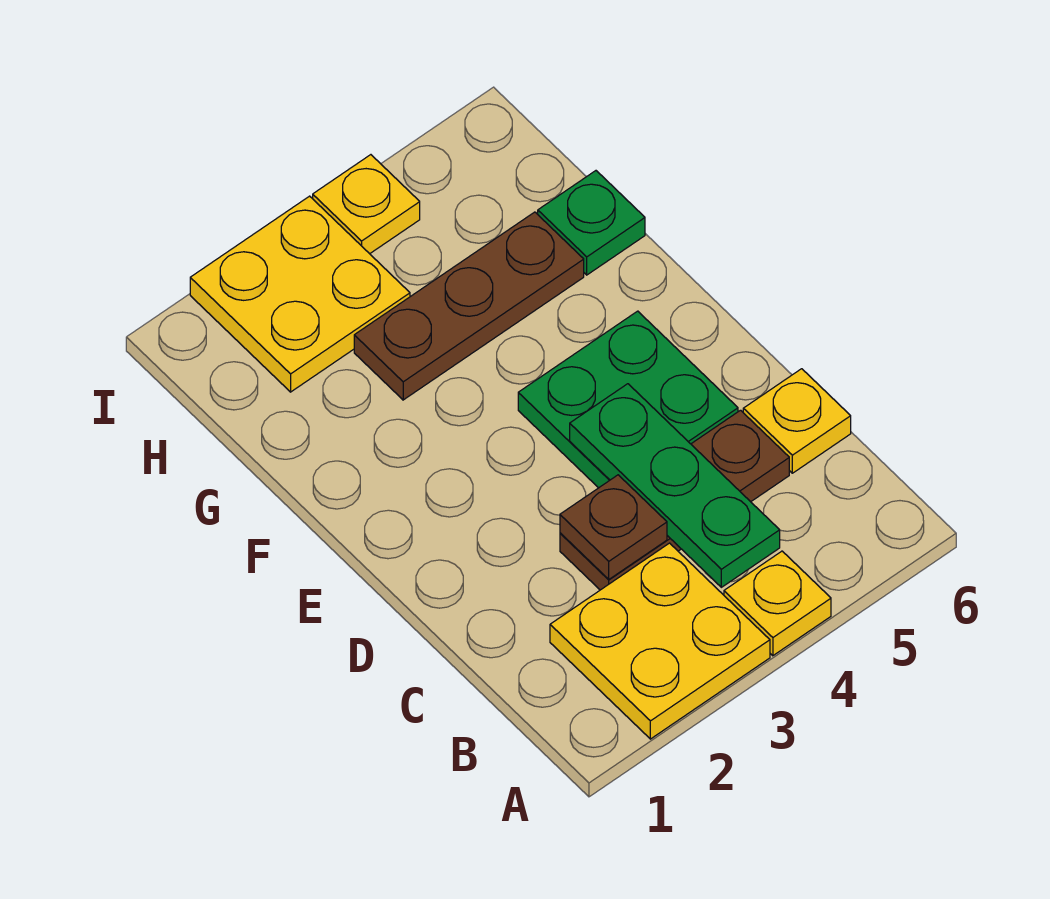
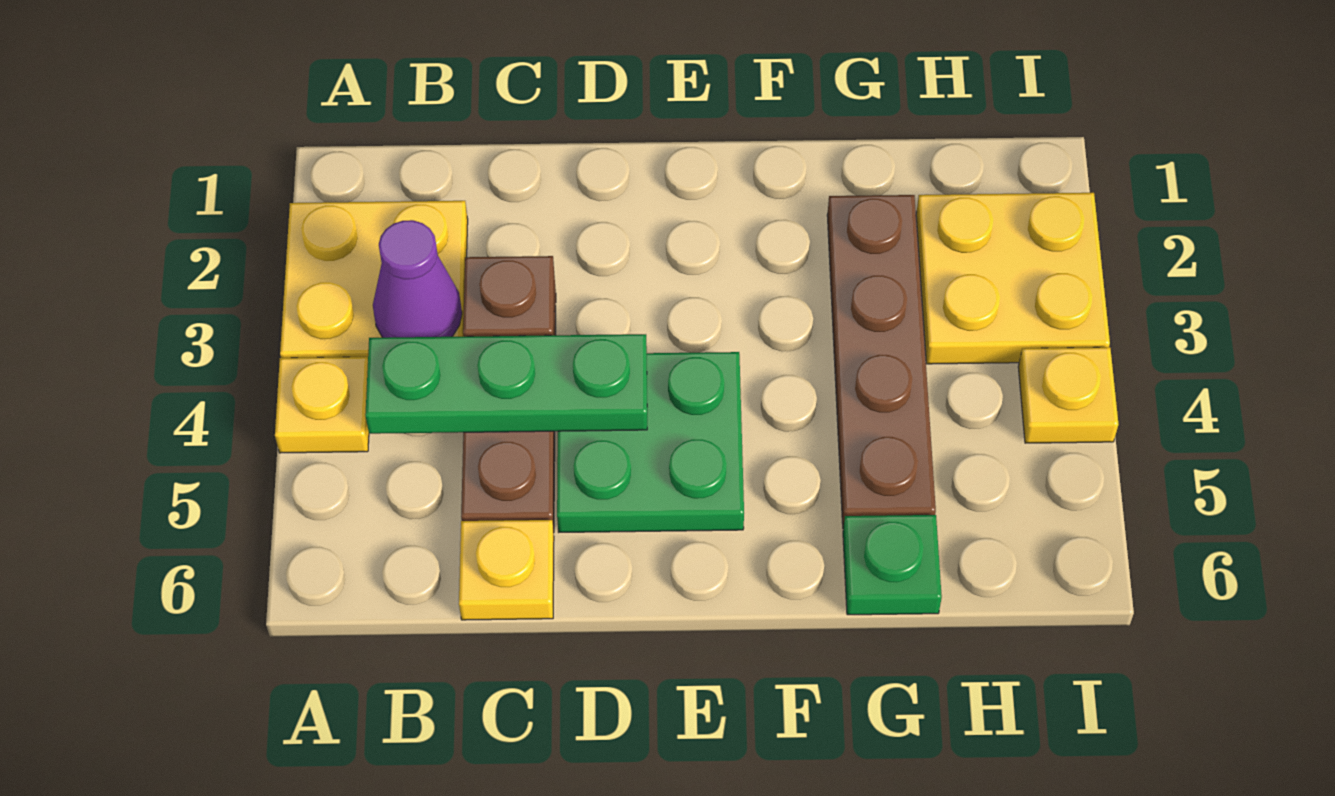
none -> purple 1x1 cone [373,220,462,338]
brown 1x3 plate [354,212,584,400] -> brown 1x4 plate [827,195,936,528]

